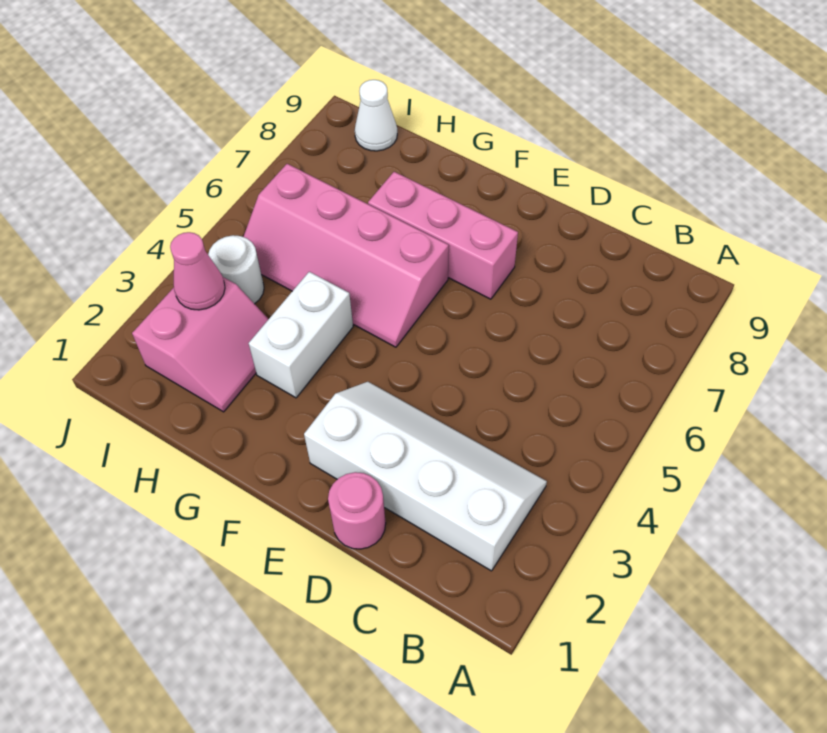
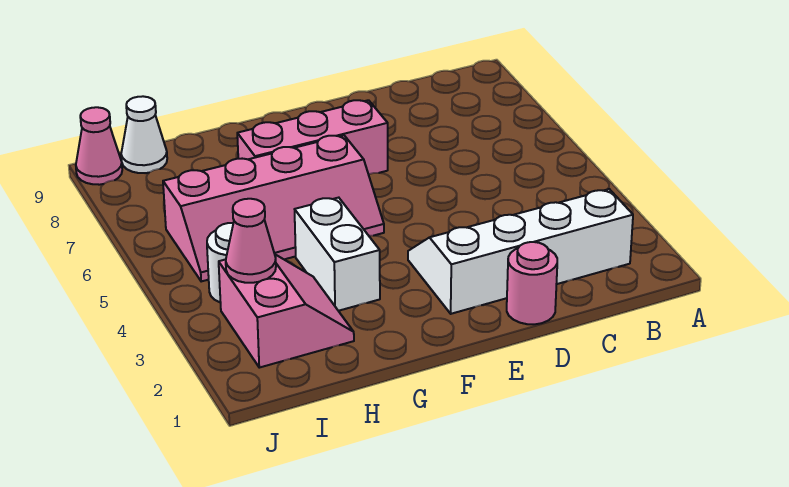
none -> pink 1x1 cone [76,107,122,185]

